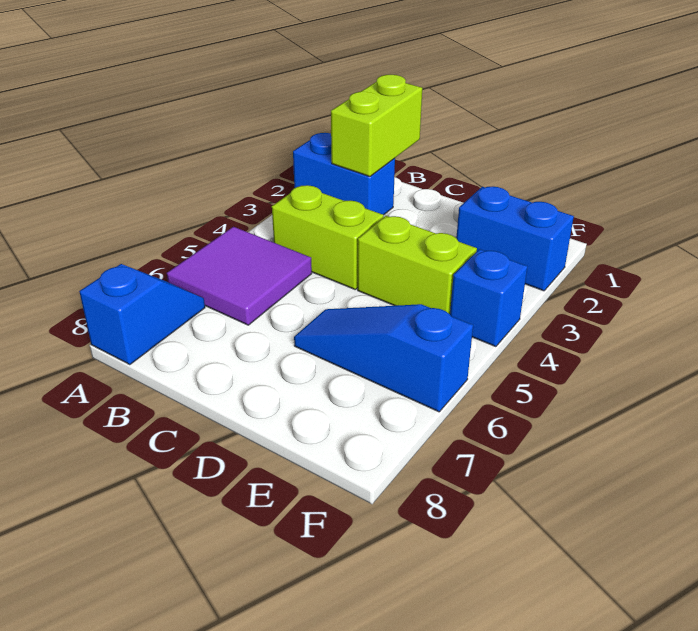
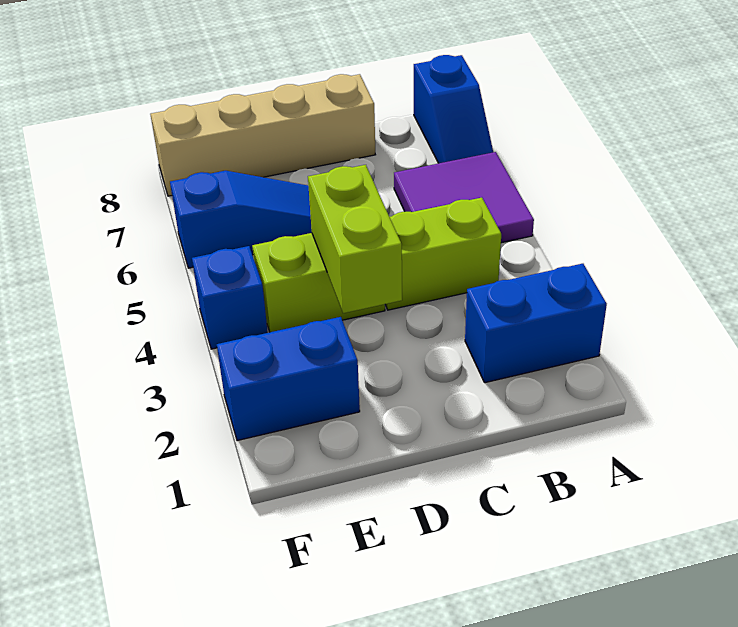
lime 1x2 brick [331,75,422,177] -> lime 1x2 brick moved to [308,165,402,313]
none -> tan 1x4 brick [150,74,375,196]

